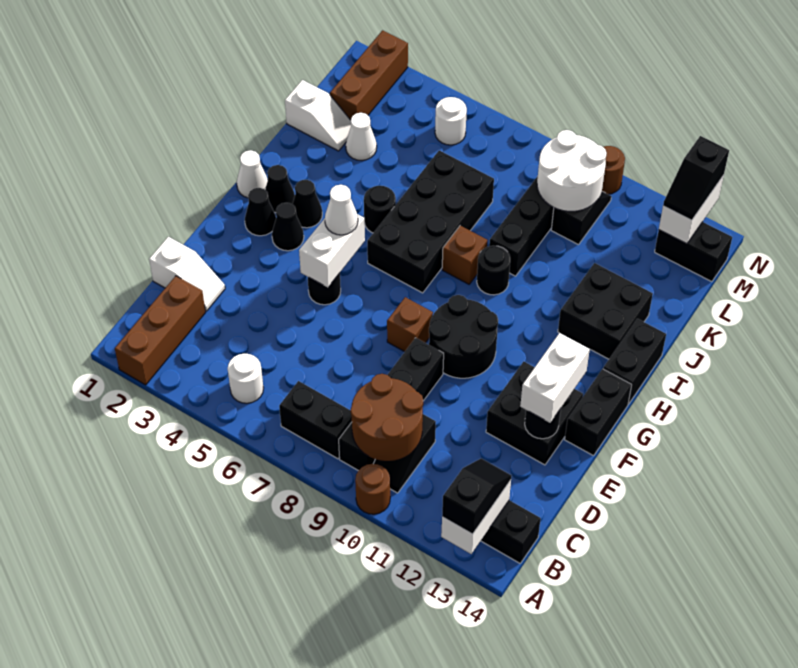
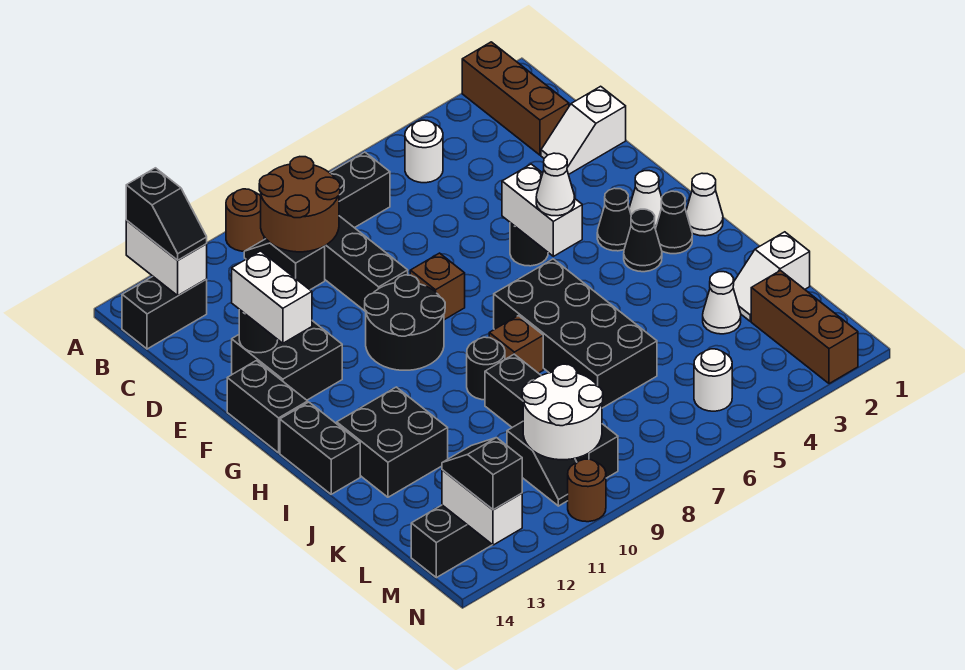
black 1x1 cone [245,188,276,236] -> white 1x1 cone [629,171,662,229]
black 1x1 round brick [364,186,396,233] -> none

